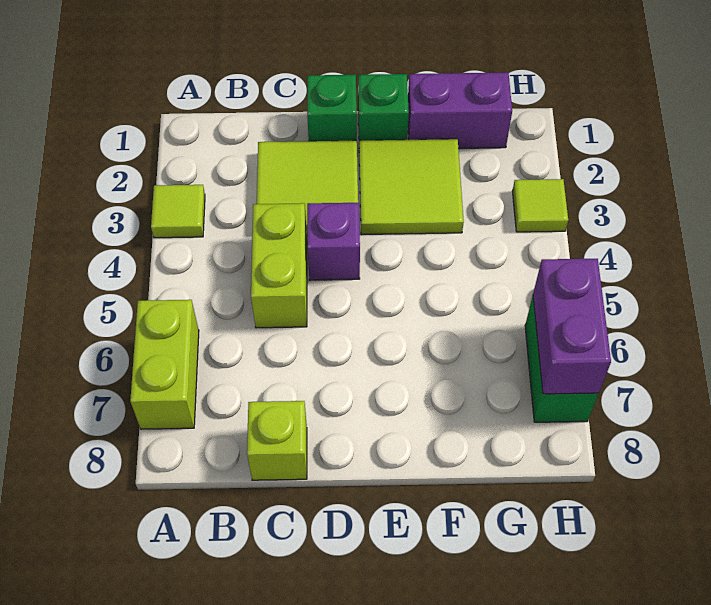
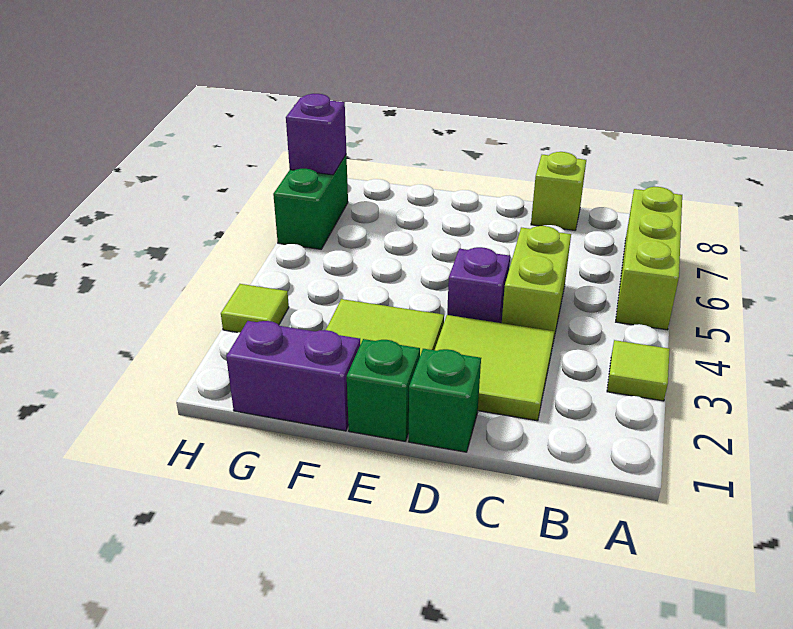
lime 1x2 brick [130,300,199,429] -> lime 1x3 brick [616,187,682,330]
purple 1x2 brick [533,259,611,394] -> purple 1x1 brick [286,94,346,175]

